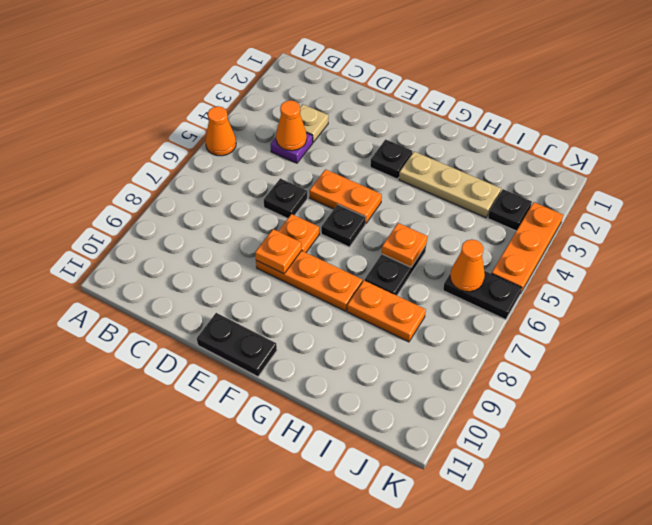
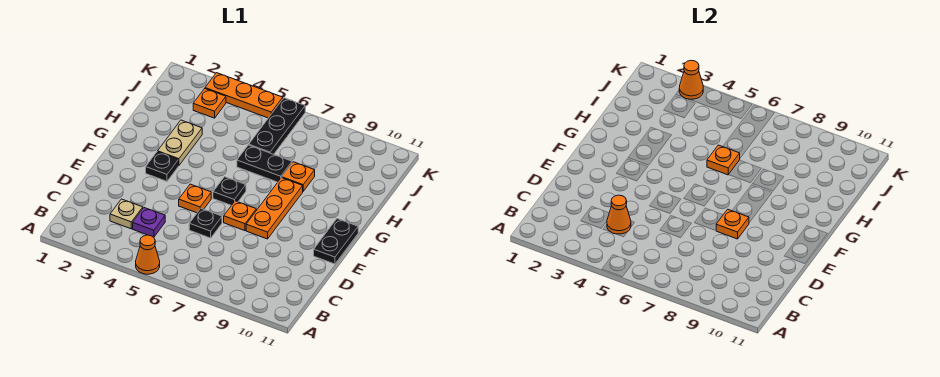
orange 1x2 plate [309,169,382,224] -> orange 1x1 plate [179,184,211,213]
tan 1x3 plate [399,152,501,218] -> tan 1x2 plate [158,120,202,166]
orange 1x2 plate [347,280,426,342] -> orange 1x1 plate [282,162,315,191]
black 1x1 plate [488,189,532,231] -> orange 1x1 plate [193,89,226,118]
black 1x2 plate [443,271,522,320] -> black 1x3 plate [249,98,305,154]
orange 1x1 cone [450,239,485,292] -> orange 1x1 cone moved to [679,60,703,99]

